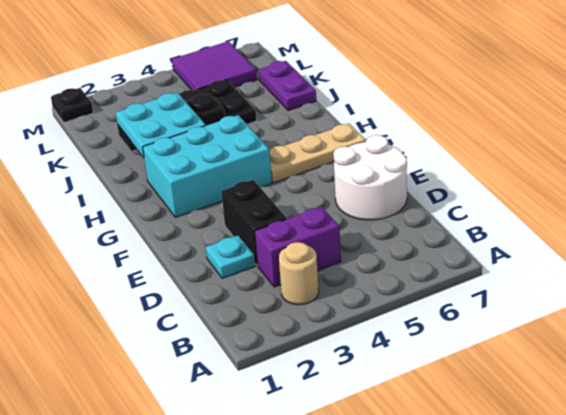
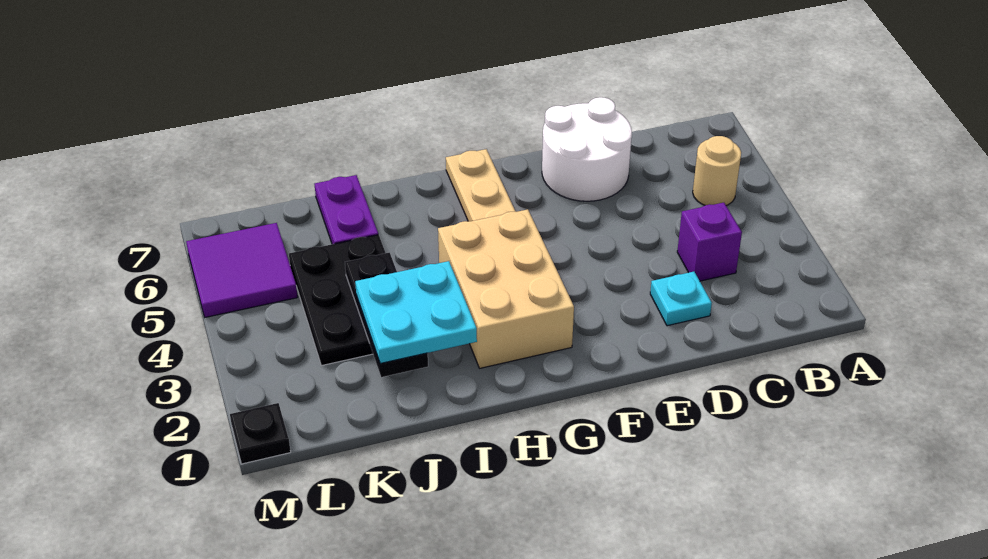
tan 1x1 round brick [279,242,319,305] -> tan 1x1 round brick moved to [693,136,741,205]
purple 1x2 brick [255,207,341,287] -> purple 1x1 brick [677,203,742,281]
black 1x2 brick [221,180,287,266] -> none
cyan 2x3 brick [143,115,272,217] -> tan 2x3 brick [438,209,574,368]
purple 1x2 plate [258,61,316,110] -> purple 1x2 plate turned to [315,175,378,244]

